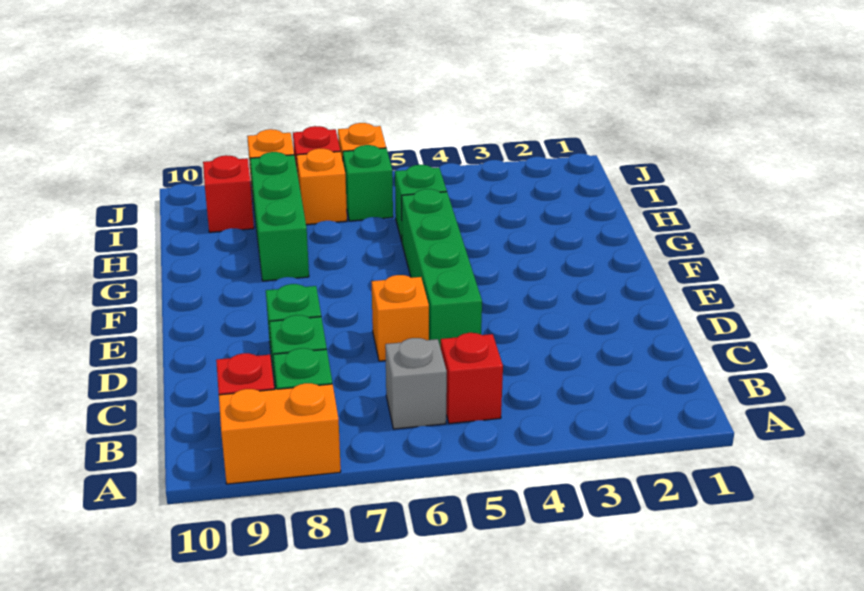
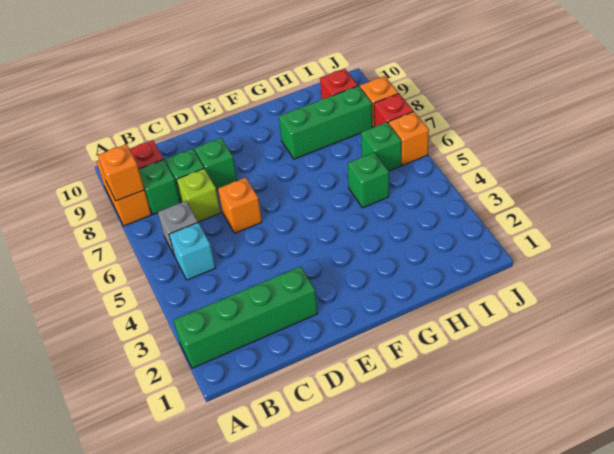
red 1x1 brick [441,333,503,424] -> cyan 1x1 brick [169,223,215,280]
none -> lime 1x1 brick [176,169,221,222]
green 1x4 brick [402,189,482,348] -> green 1x4 brick moved to [173,266,318,368]
orange 1x1 brick [297,148,347,225] -> orange 1x1 brick moved to [98,144,144,201]

